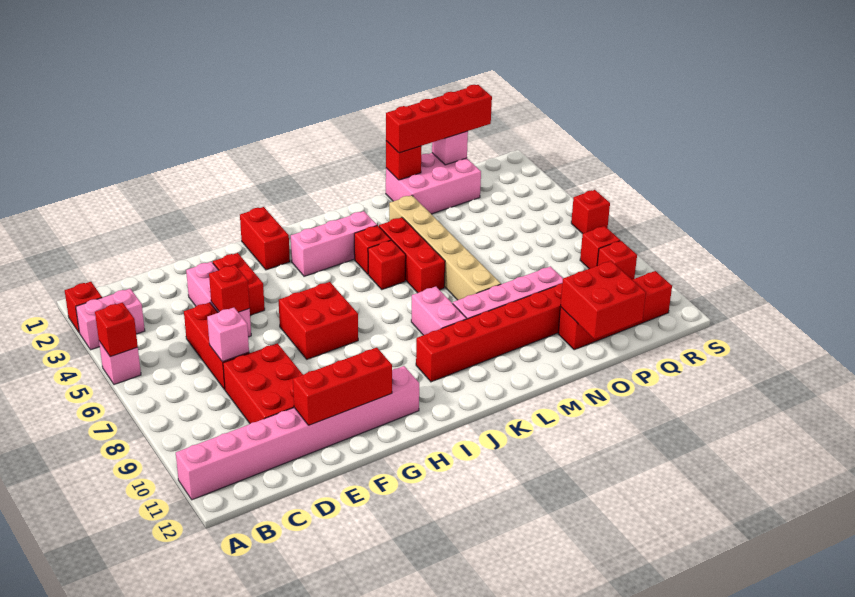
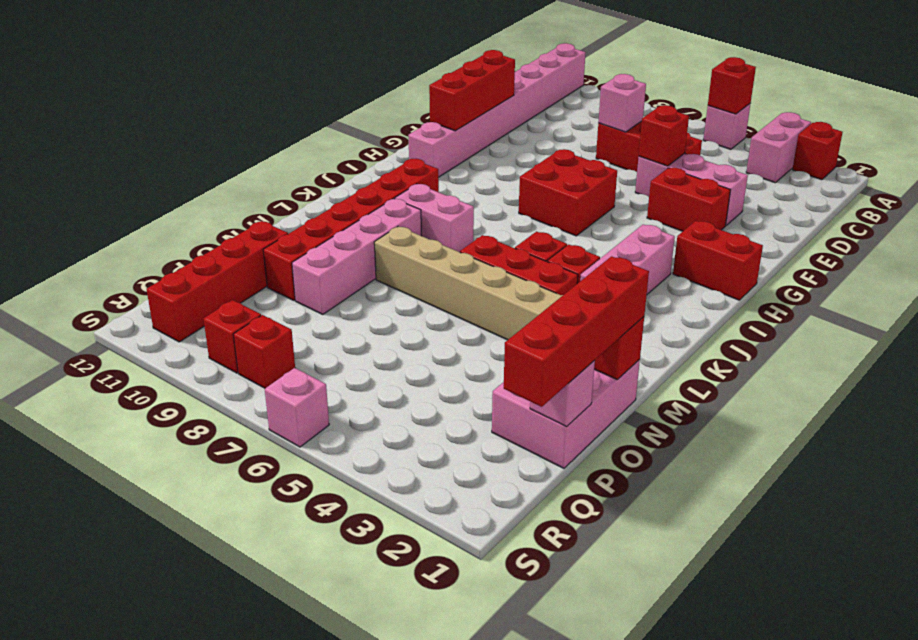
red 2x3 brick [223,343,303,424] -> none
red 2x2 brick [561,261,646,339] -> none
red 1x1 brick [571,190,610,234] -> pink 1x1 brick [265,368,329,447]

